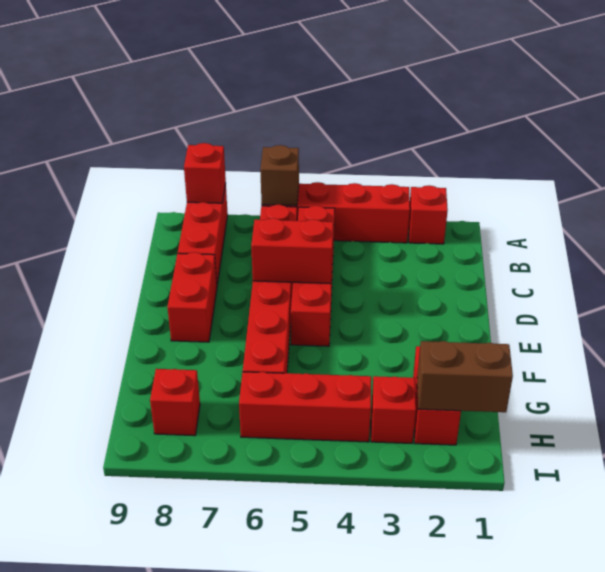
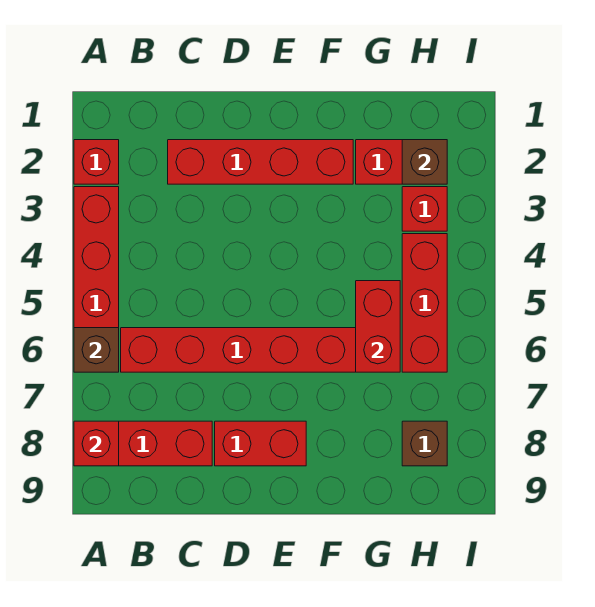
red 1x4 brick [291,206,335,346] -> red 1x4 brick moved to [168,140,353,184]
red 1x2 brick [251,218,333,284] -> red 1x2 brick moved to [356,281,400,372]
brown 1x2 brick [417,341,513,412] -> brown 1x1 brick [402,140,447,184]
red 1x1 brick [150,369,200,436] -> brown 1x1 brick [402,421,447,466]

